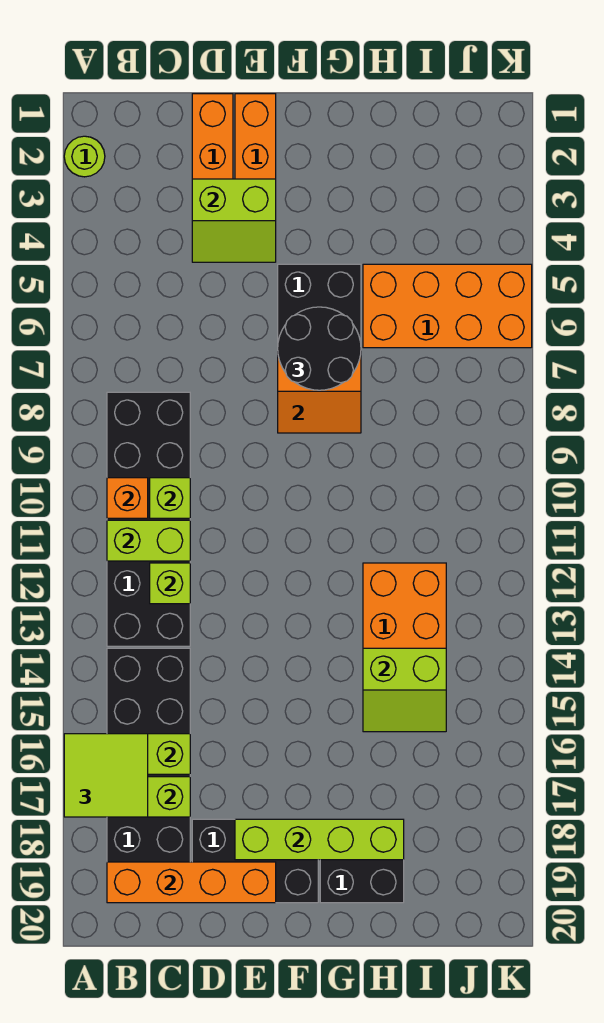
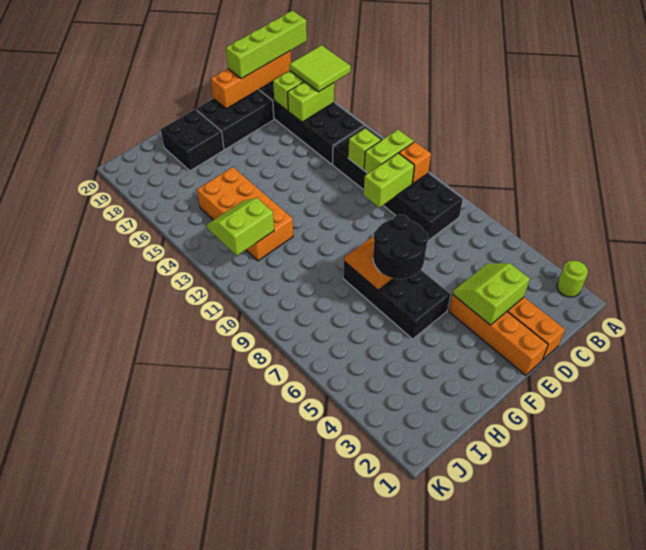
lime 1x1 brick [150,478,190,518] -> lime 1x2 brick [364,153,414,207]
lime 1x4 brick [235,819,404,860] -> lime 1x4 brick moved to [226,11,307,79]
orange 2x4 brick [363,264,532,348] -> none
lime 2x2 slope [363,648,446,732] -> lime 2x2 slope moved to [207,198,274,256]

